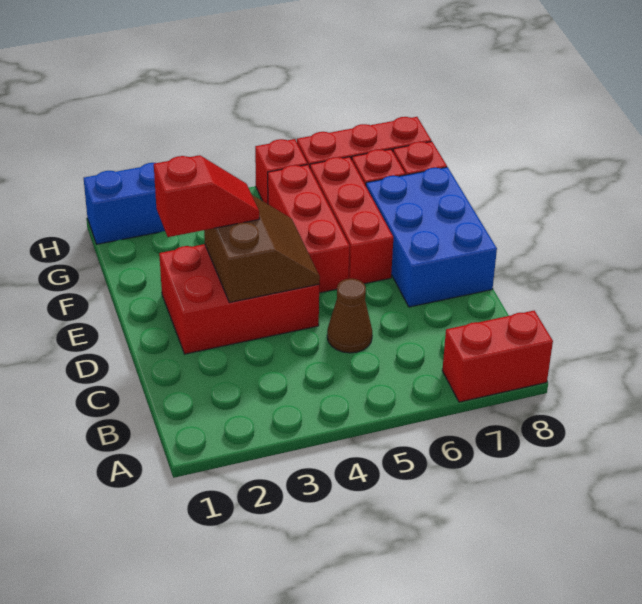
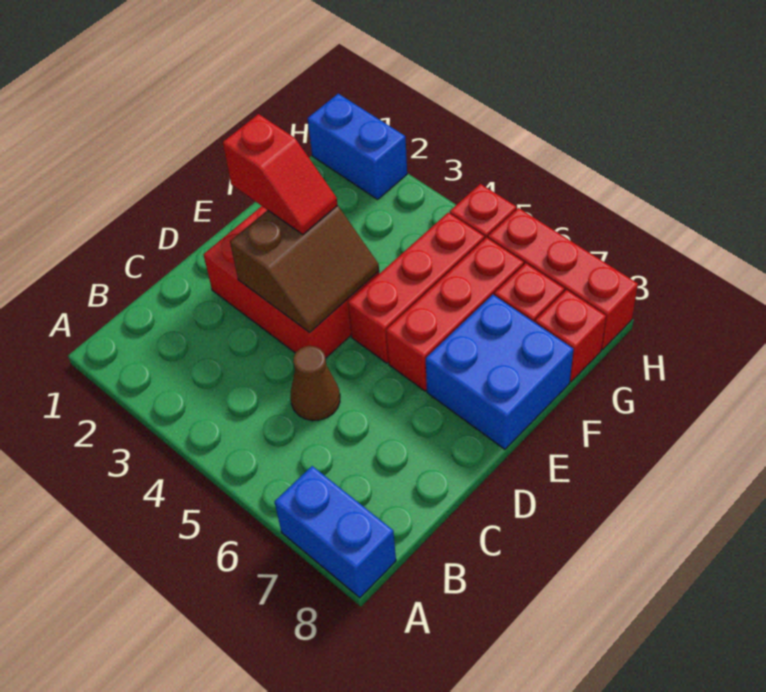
red 1x2 brick [442,311,553,402] -> blue 1x2 brick [274,466,396,598]
blue 2x3 brick [366,167,497,307] -> blue 2x2 brick [426,295,574,449]

